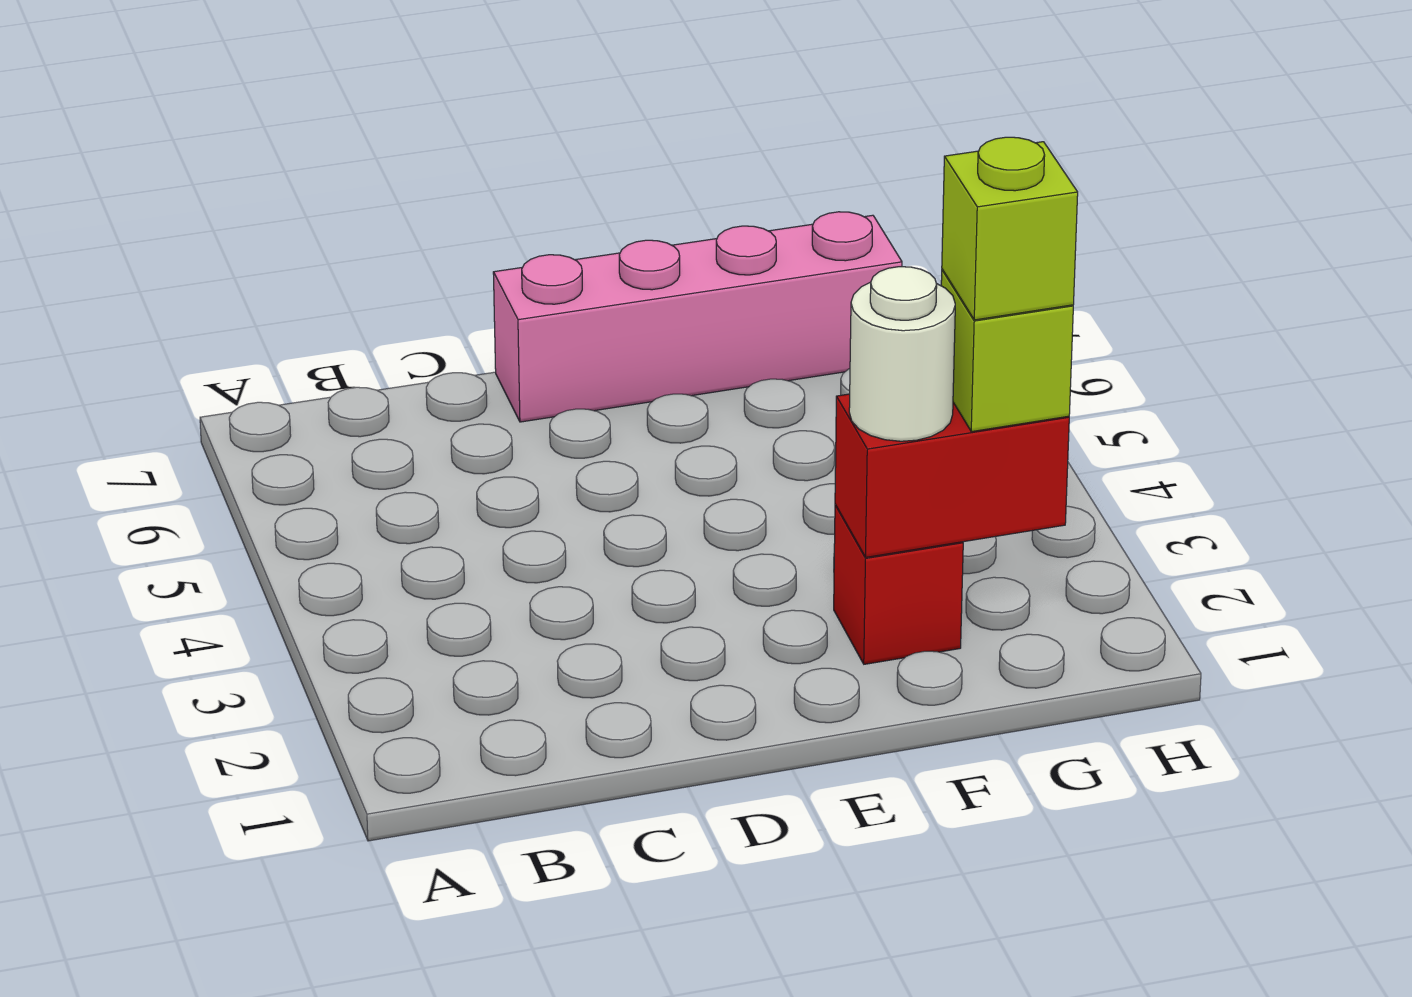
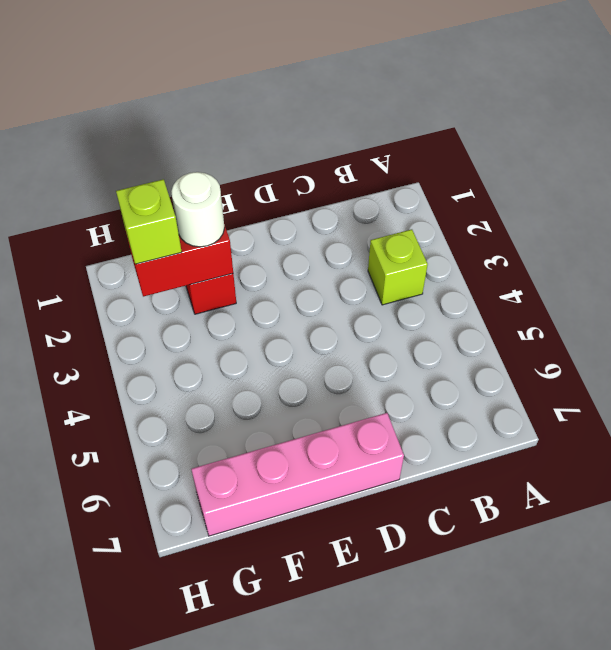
lime 1x1 brick [942,137,1078,320] -> lime 1x1 brick moved to [368,229,428,305]

